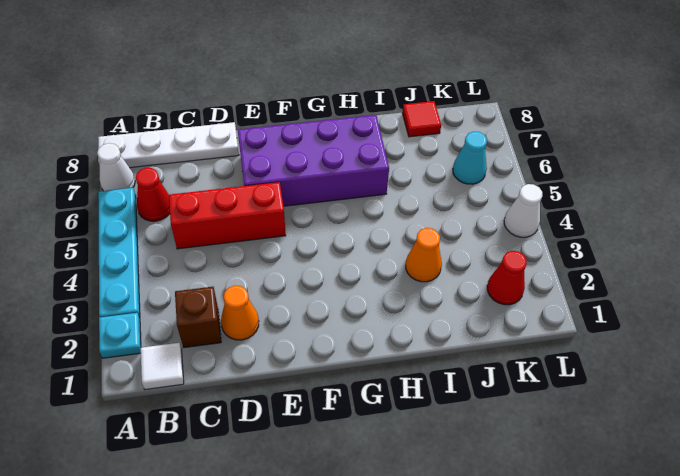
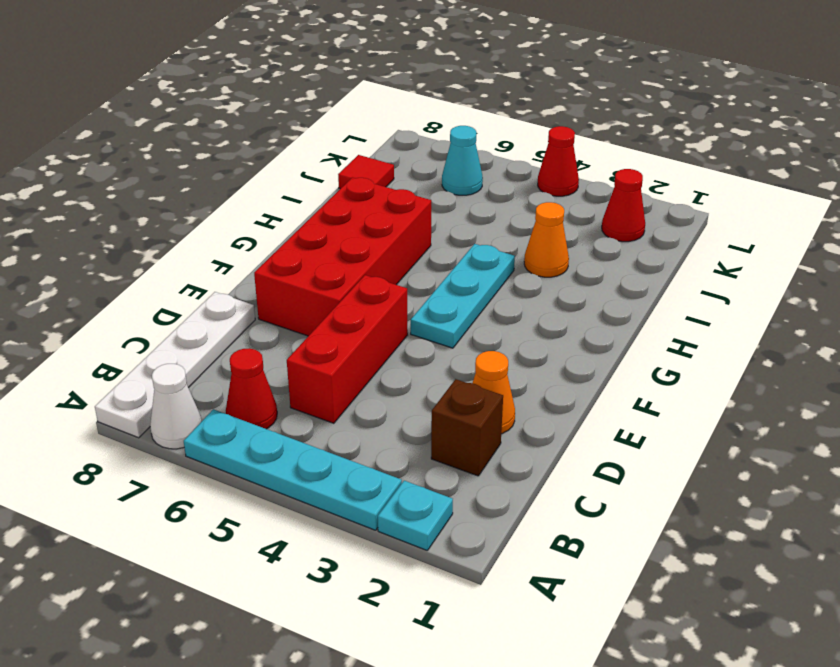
white 1x1 tile [141,343,184,390] -> none
purple 2x4 brick [238,115,389,206] -> red 2x4 brick [254,177,431,336]
none -> cyan 1x3 plate [411,244,515,348]
white 1x1 cone [504,184,542,237] -> red 1x1 cone [538,126,579,196]

